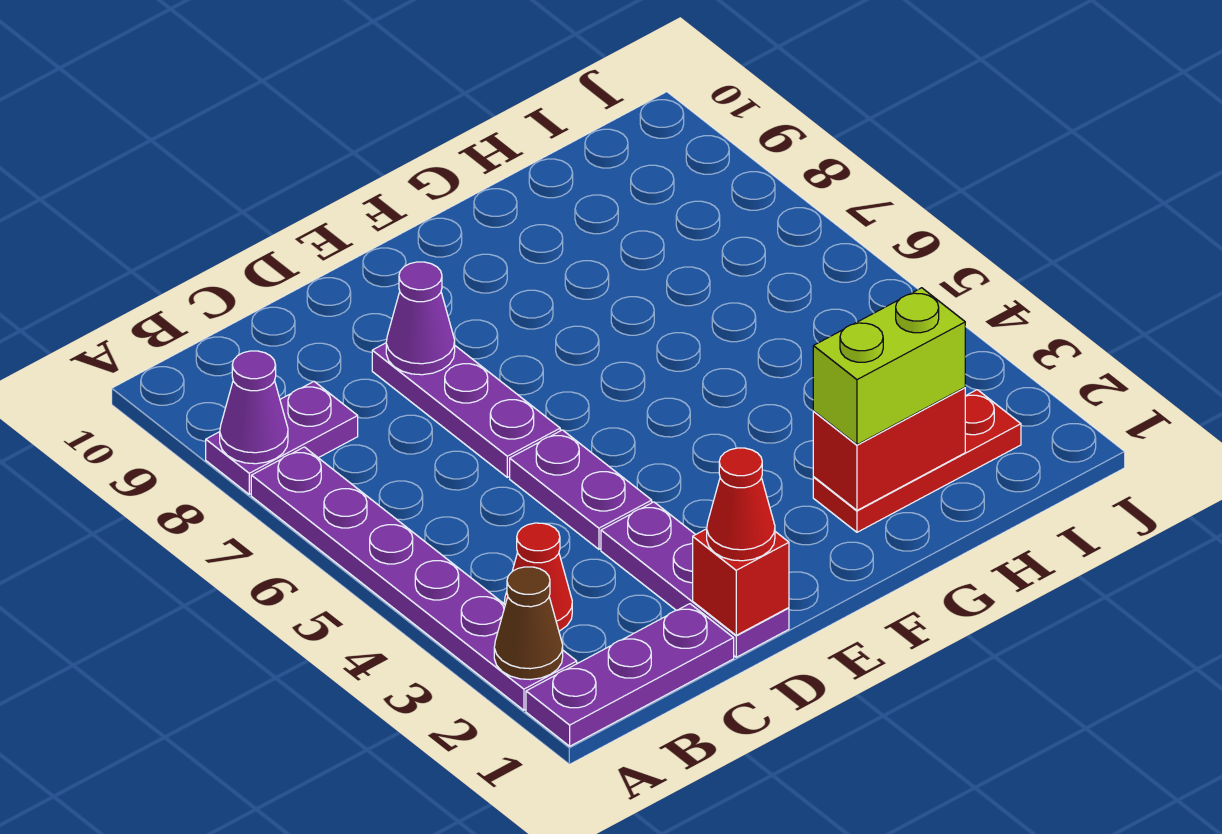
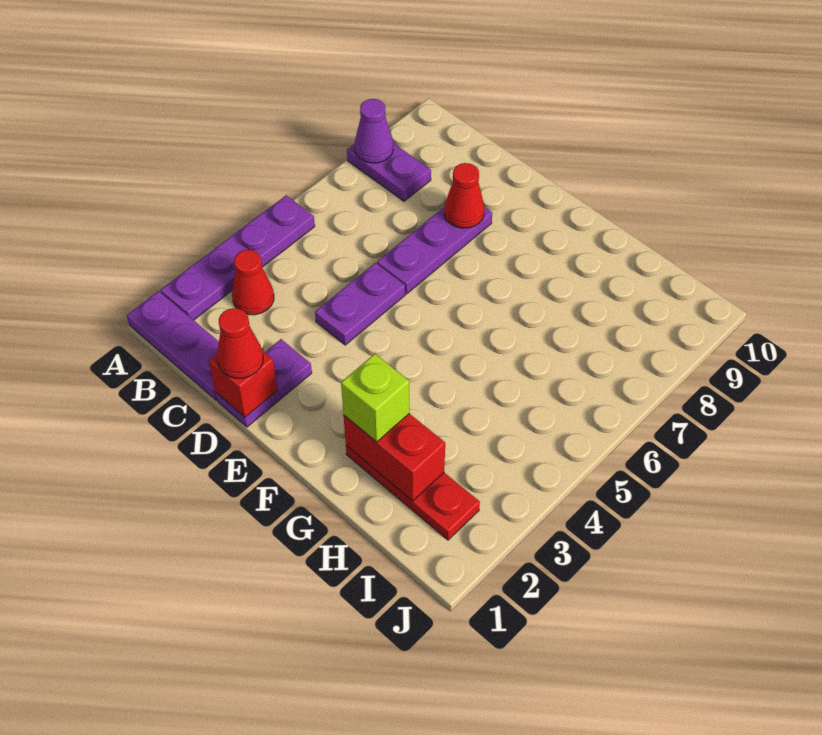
purple 1x6 plate [251,447,577,710] -> purple 1x4 plate [161,195,315,320]
brown 1x1 cone [494,567,563,680] -> none
purple 1x3 plate [601,502,789,657] -> purple 1x2 plate [216,339,312,427]
purple 1x1 cone [386,262,455,375] -> red 1x1 cone [444,163,484,228]
lime 1x2 brick [813,288,965,445] -> lime 1x1 brick [341,354,409,442]

